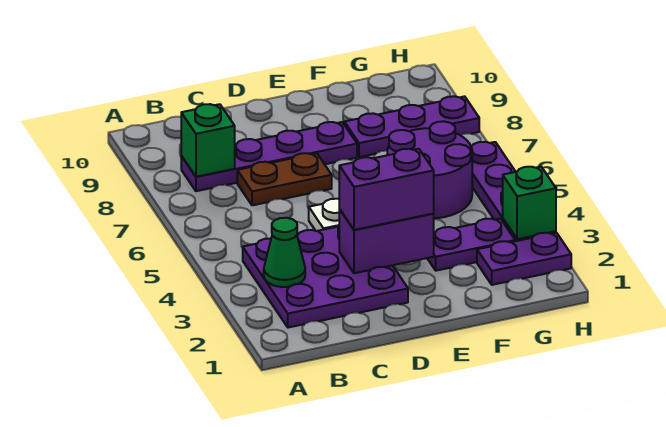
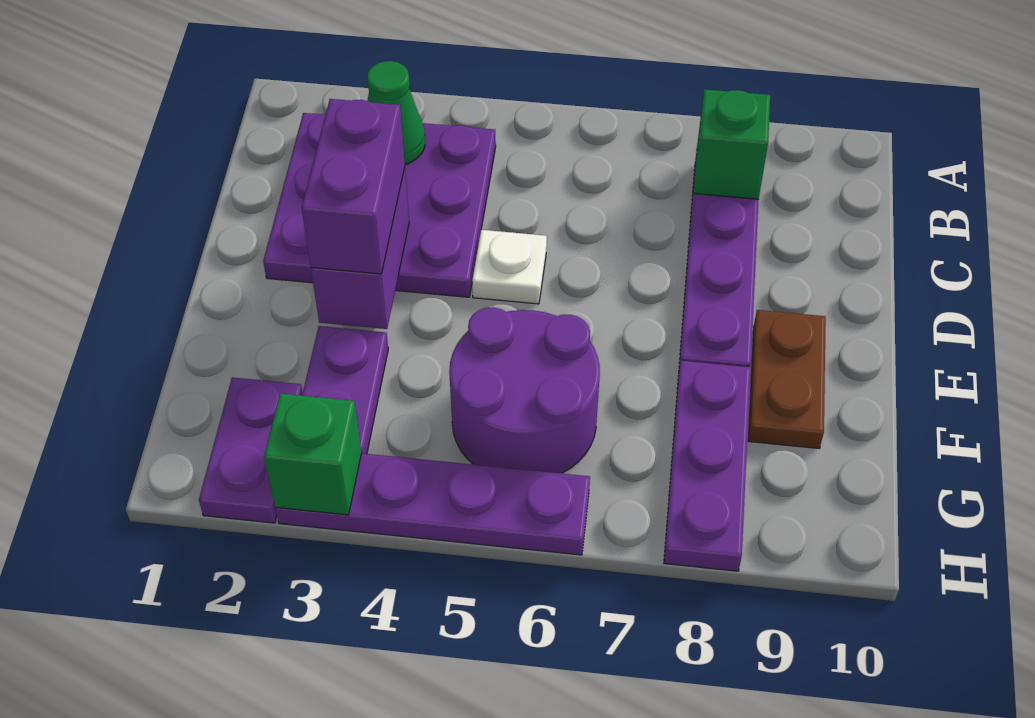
brown 1x2 plate [237,153,332,205] -> brown 1x2 plate moved to [748,310,826,448]

